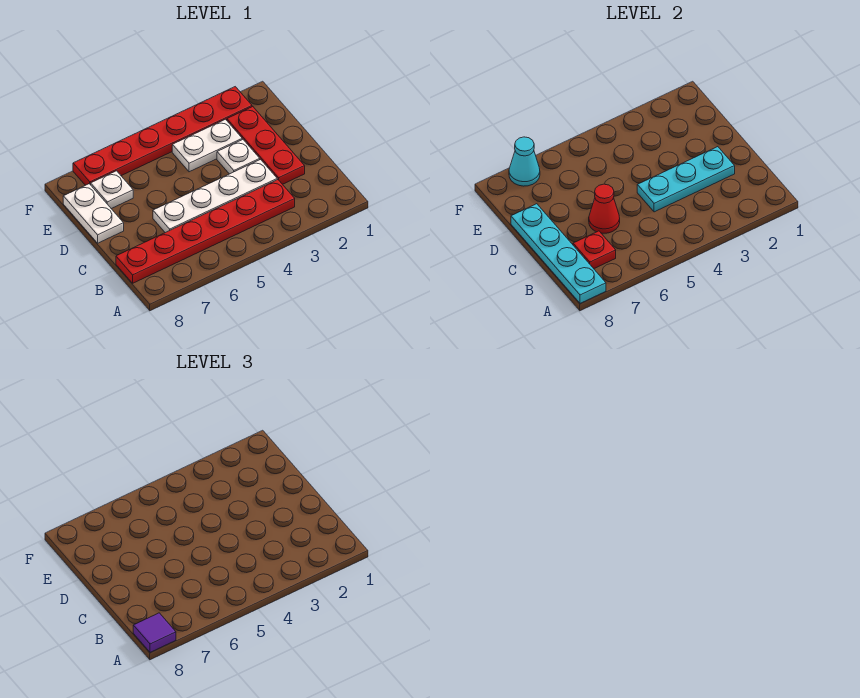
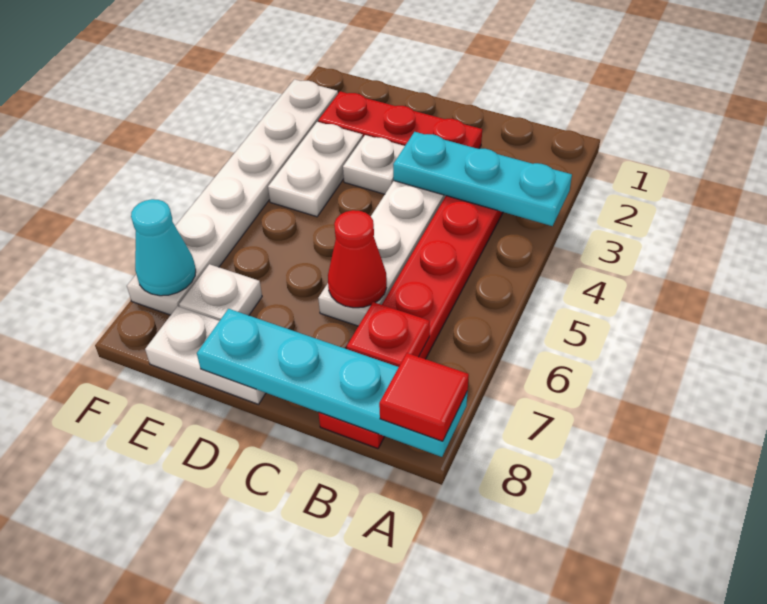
purple 1x1 tile [133,613,176,652] -> red 1x1 tile [379,353,469,441]
cyan 1x3 plate [637,147,735,212] -> cyan 1x3 plate turned to [393,132,572,226]
red 1x6 plate [73,87,252,185] -> white 1x6 plate [127,79,338,315]

